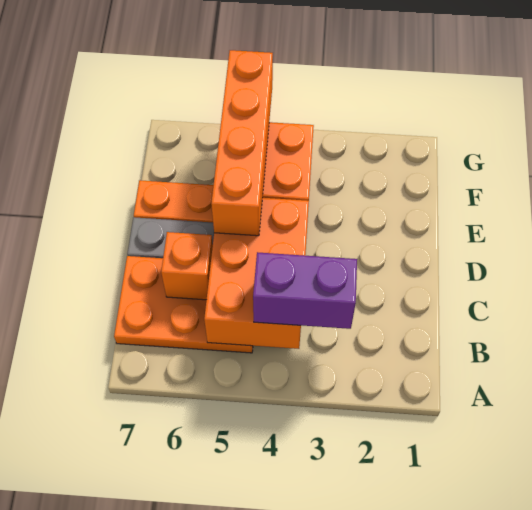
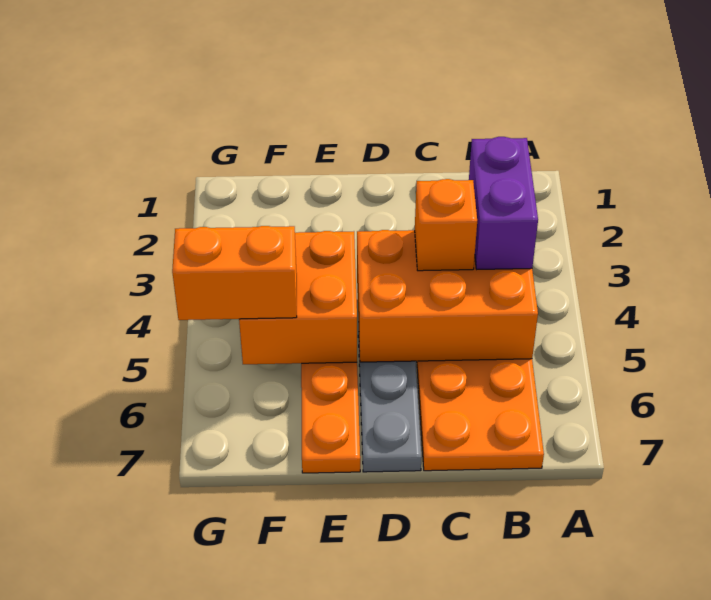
orange 1x1 brick [161,232,213,300] -> orange 1x1 brick moved to [415,179,477,271]
orange 1x4 brick [211,50,273,236] -> orange 1x2 brick [172,226,297,320]

